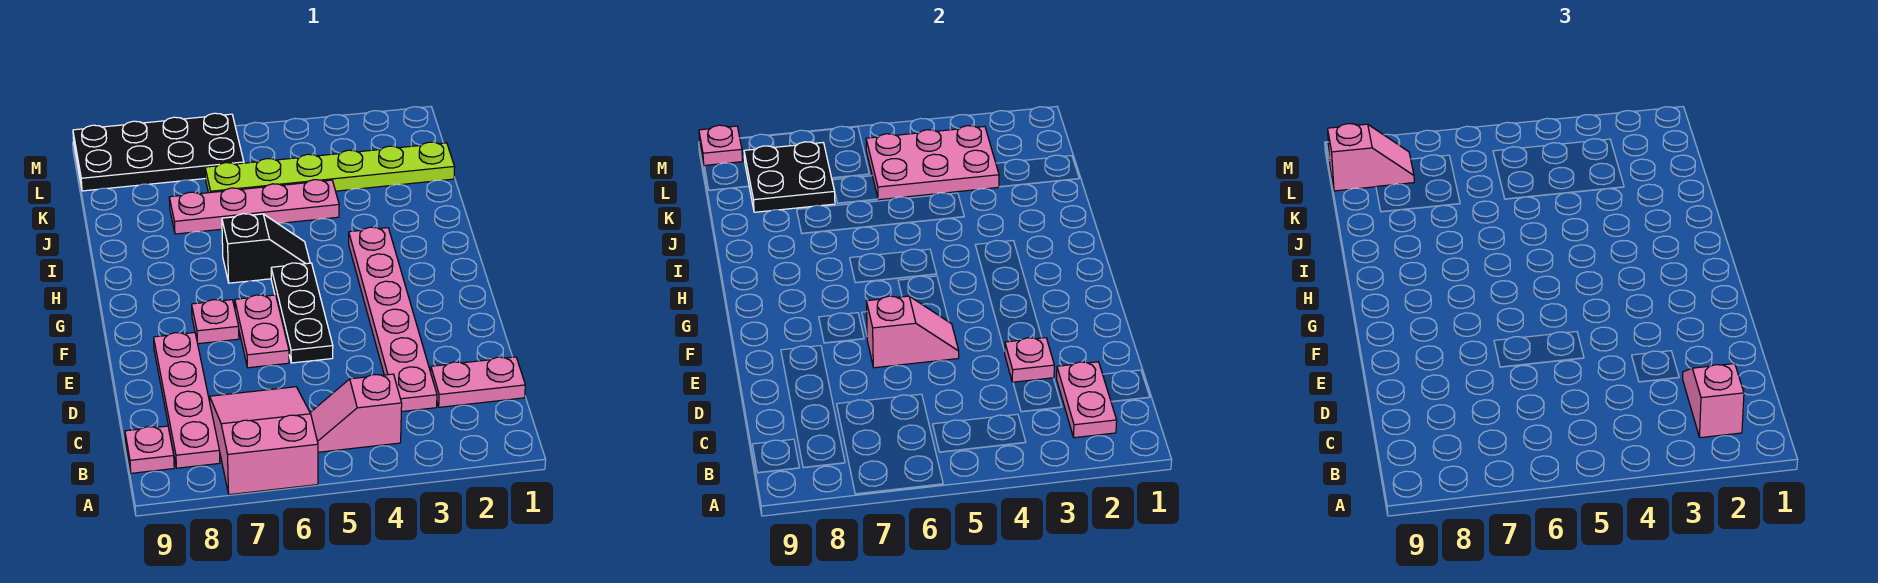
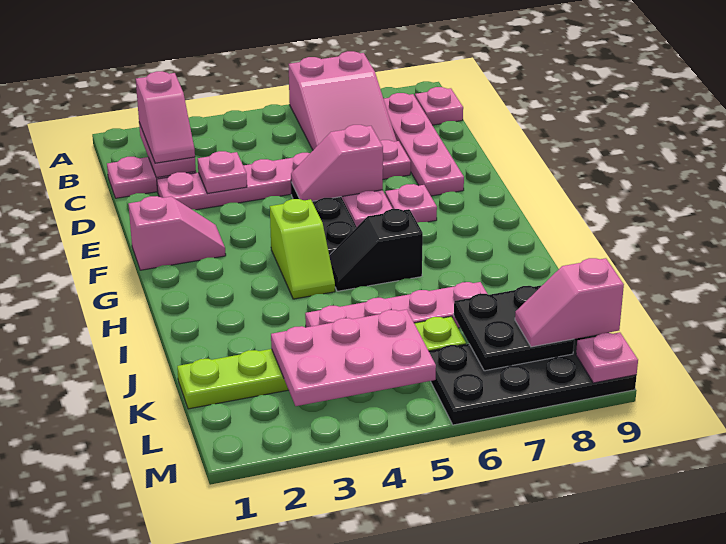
pink 1x2 slope [310,374,402,452] -> pink 1x2 slope moved to [129,196,226,270]
pink 1x6 plate [349,227,437,412] -> pink 1x6 plate turned to [157,140,411,210]
none -> lime 1x2 slope [270,199,335,299]

